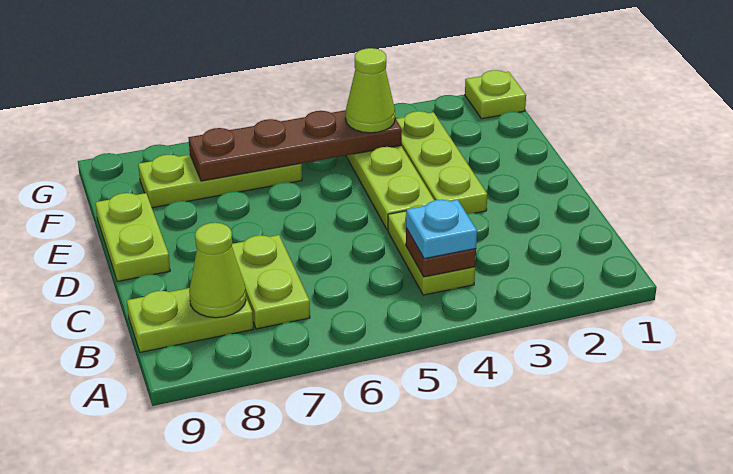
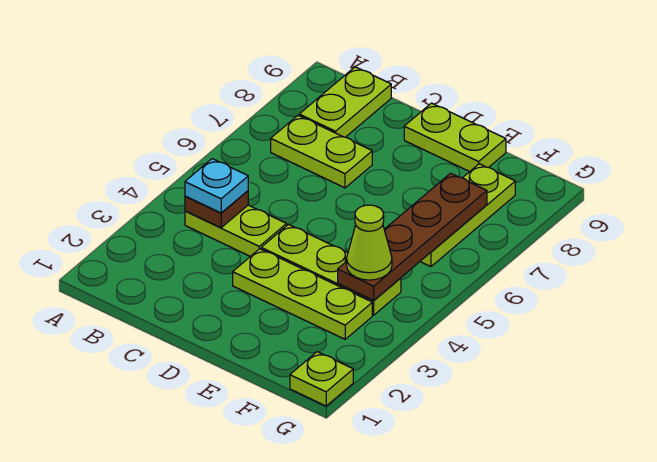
lime 1x1 cone [189,223,246,318] -> none

